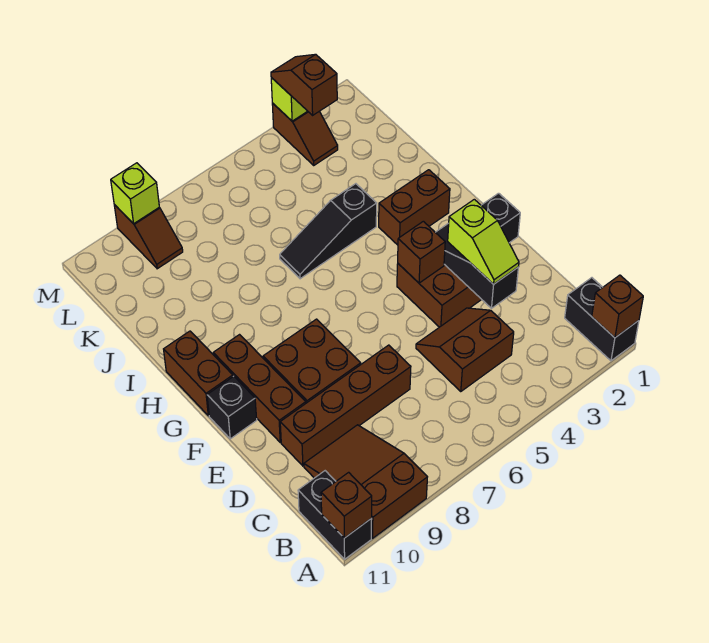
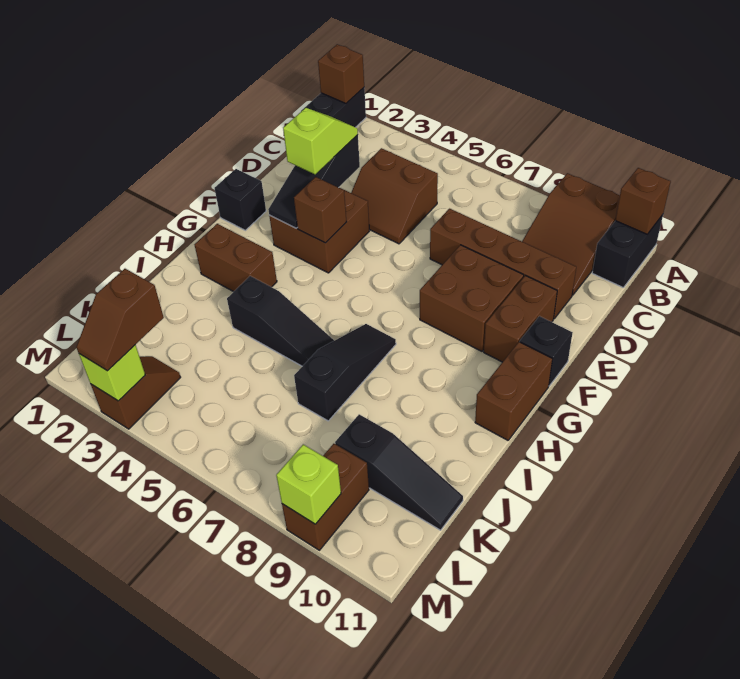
brown 1x3 brick [213,335,306,442] -> brown 1x2 brick [484,276,557,362]
none -> black 1x3 slope [294,324,396,421]
none -> black 1x3 slope [335,414,463,530]
brown 1x2 slope [114,205,183,269] -> brown 1x2 brick [282,444,369,550]

